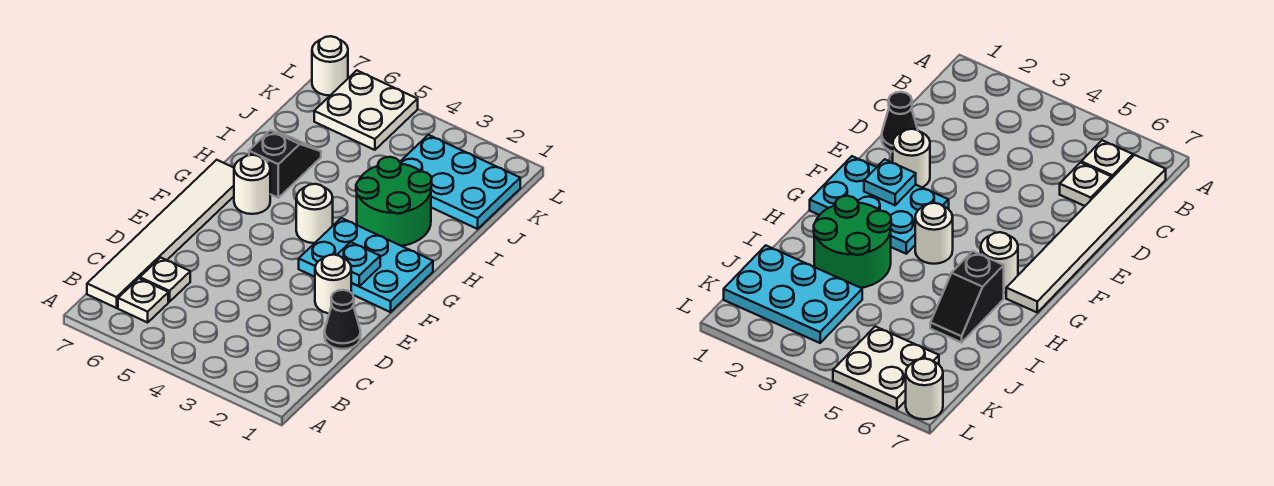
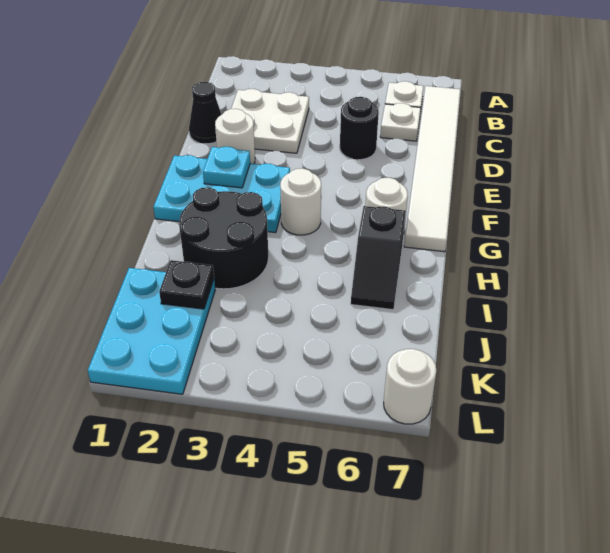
none -> black 1x1 round brick [340,97,379,160]
green 2x2 round brick [356,157,432,246] -> black 2x2 round brick [179,187,268,289]
cyan 2x3 plate [400,135,520,229] -> cyan 2x3 plate turned to [88,268,215,394]
none -> black 1x1 plate [159,260,214,309]
white 2x2 plate [314,70,418,150] -> white 2x2 plate moved to [231,89,309,153]

